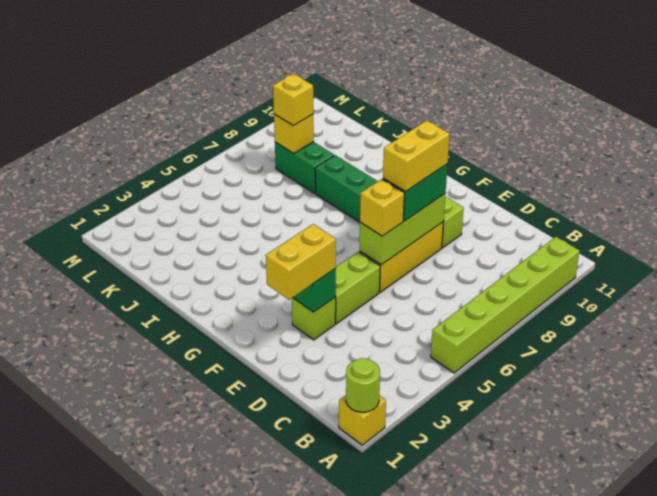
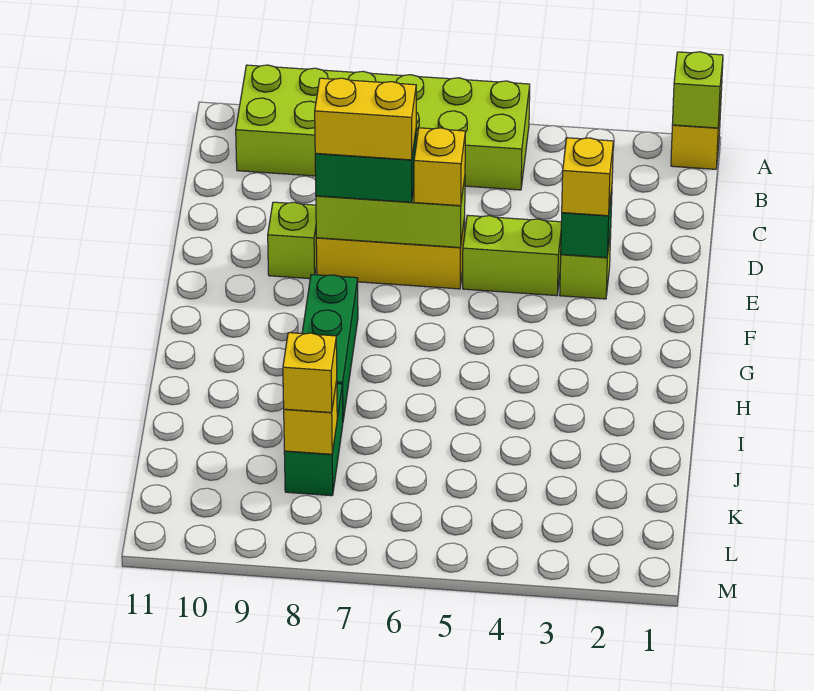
lime 1x1 round brick [346,358,380,412] -> lime 1x1 brick [672,52,723,128]
lime 1x6 brick [431,237,579,373] -> lime 2x6 brick [236,65,530,190]
yellow 1x2 brick [266,224,336,300] -> yellow 1x1 brick [562,138,613,216]

